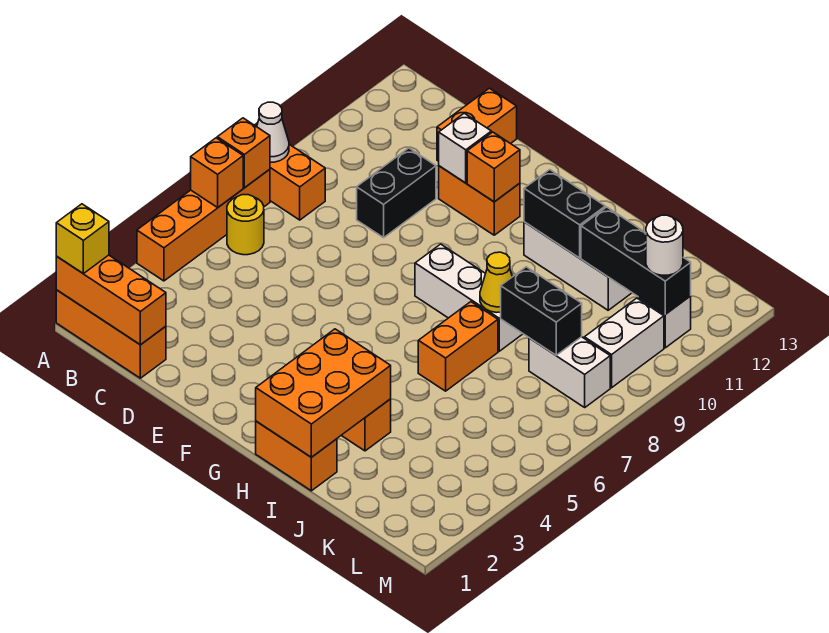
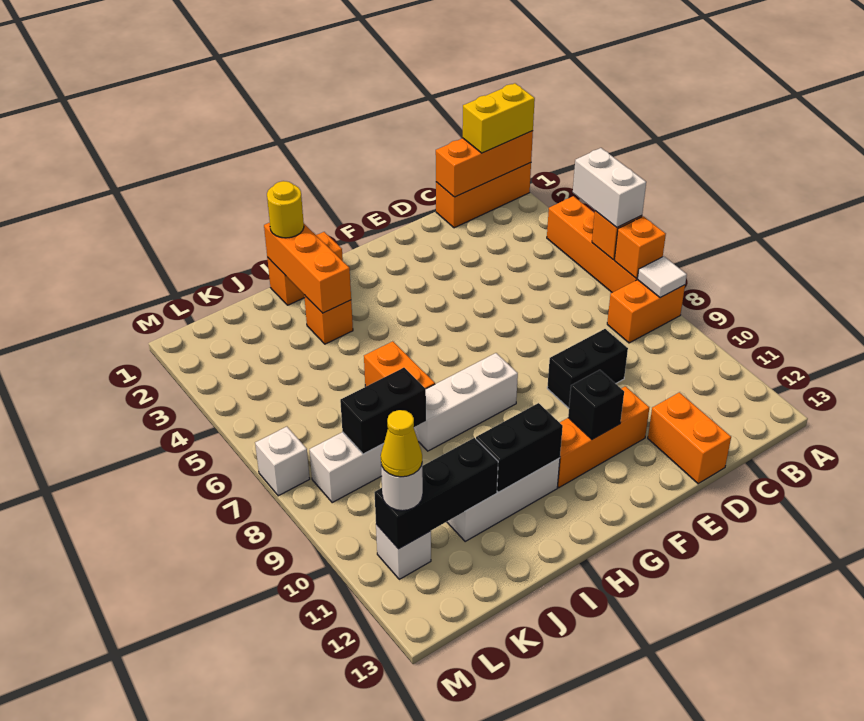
yellow 1x1 brick [56,204,109,274] -> yellow 1x2 brick [463,83,535,153]
white 1x1 cone [257,102,289,162] -> white 1x1 tile [637,256,687,298]
yellow 1x1 round brick [227,195,264,255] -> yellow 1x1 round brick moved to [267,181,304,238]
black 1x2 brick [357,148,436,238] -> black 1x2 brick turned to [547,329,628,408]
orange 1x2 brick [439,166,520,235] -> orange 1x3 brick [557,386,649,488]
white 1x1 brick [439,113,491,183] -> white 1x1 brick moved to [255,427,310,496]
orange 1x1 brick [467,132,520,202] -> black 1x1 brick [568,370,624,439]
orange 2x3 brick [256,329,391,457] -> orange 1x3 brick [264,223,351,313]
yellow 1x1 cone [480,252,512,313] -> yellow 1x1 cone moved to [381,410,422,477]
white 1x2 brick [584,298,664,388] -> white 1x2 brick moved to [573,148,646,227]

